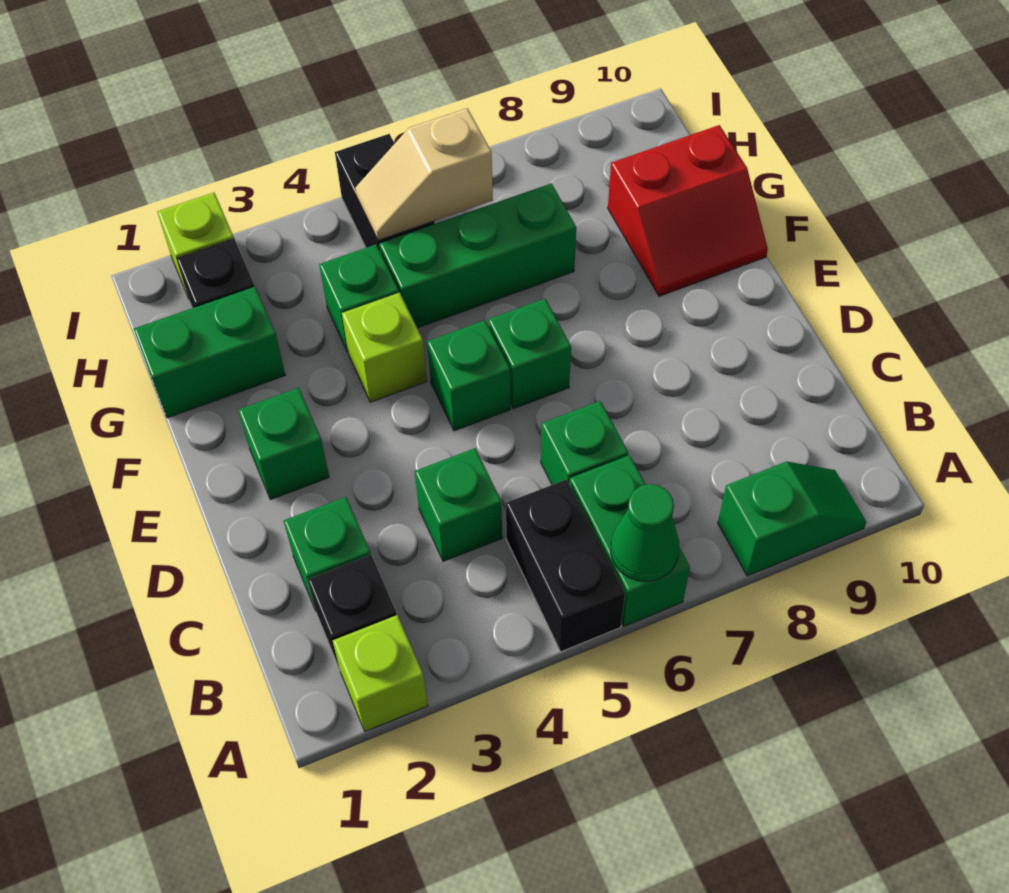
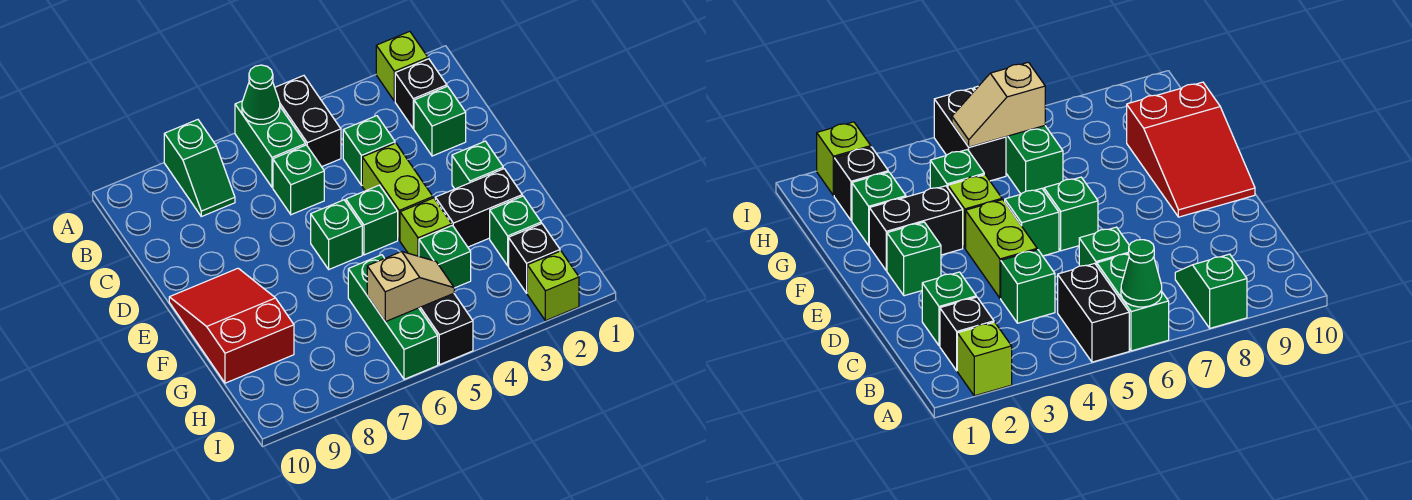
green 1x2 slope [718,461,866,576] -> green 1x2 slope turned to [164,120,235,217]
none -> lime 1x2 brick [362,143,433,240]
none -> black 1x2 brick [435,169,522,247]
red 2x2 slope [608,125,768,296] -> red 2x3 slope [169,268,294,383]
green 1x2 brick [134,287,285,418] -> green 1x1 brick [490,196,541,266]
green 1x3 brick [379,183,576,328] -> green 1x3 brick turned to [348,255,438,379]

